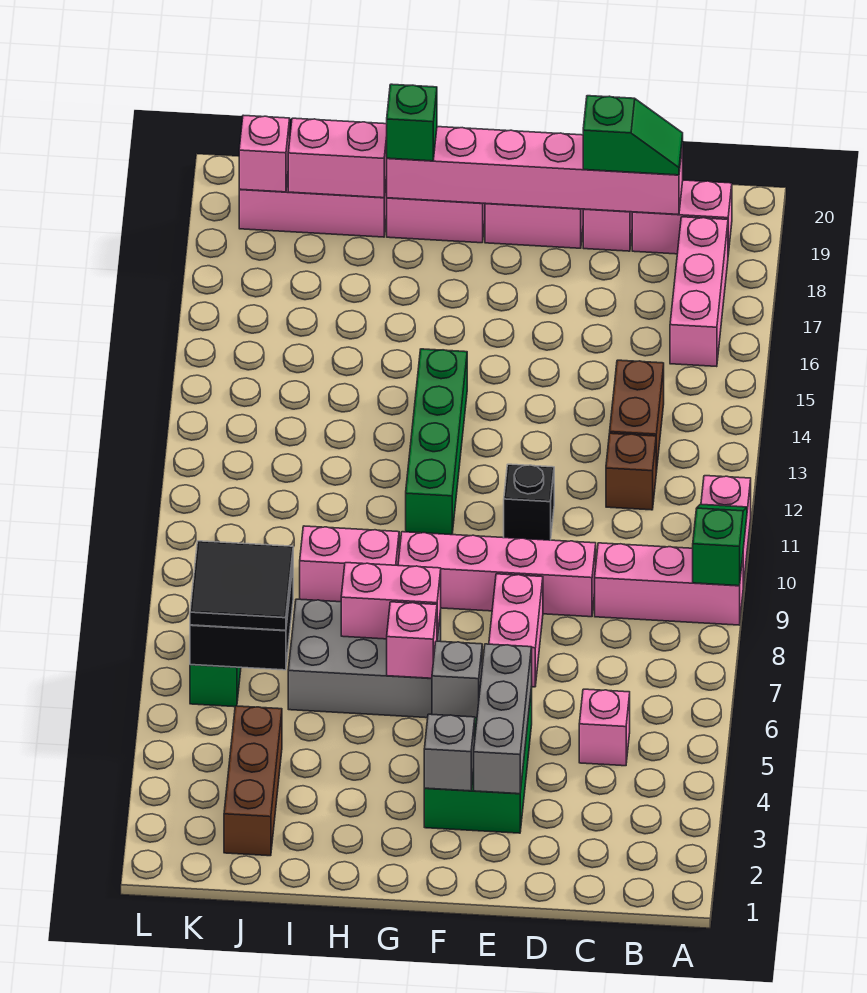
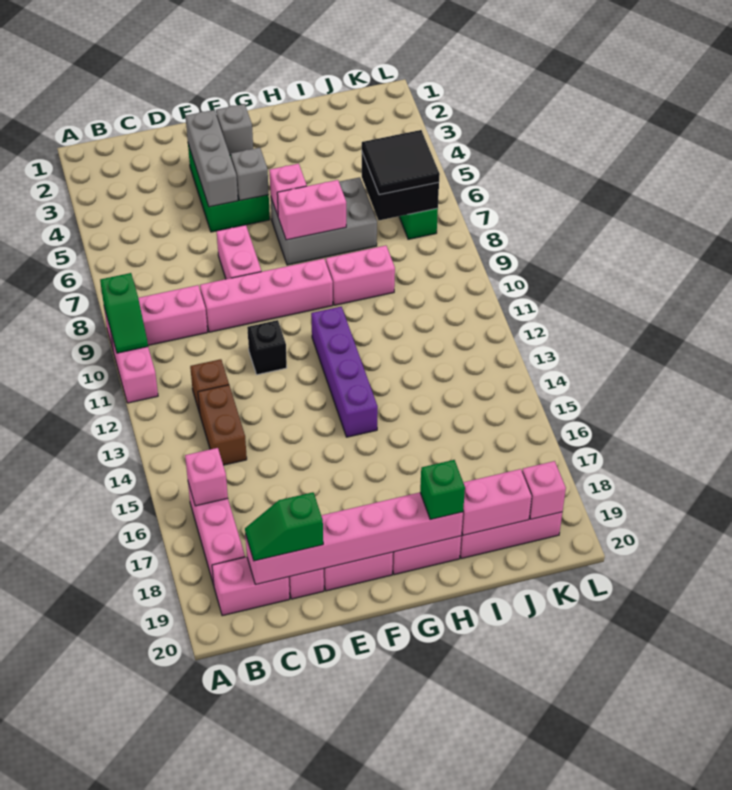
pink 1x1 brick [579,689,630,766] -> pink 1x1 brick moved to [185,448,228,506]
green 1x4 brick [406,349,467,535] -> purple 1x4 brick [311,307,378,437]
brown 1x3 brick [224,706,282,856] -> none

